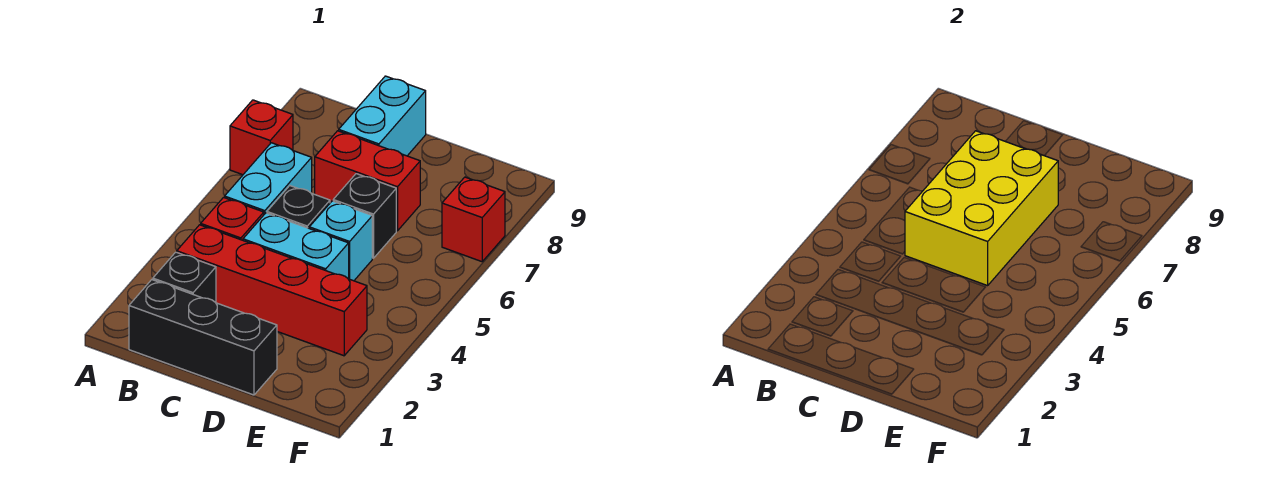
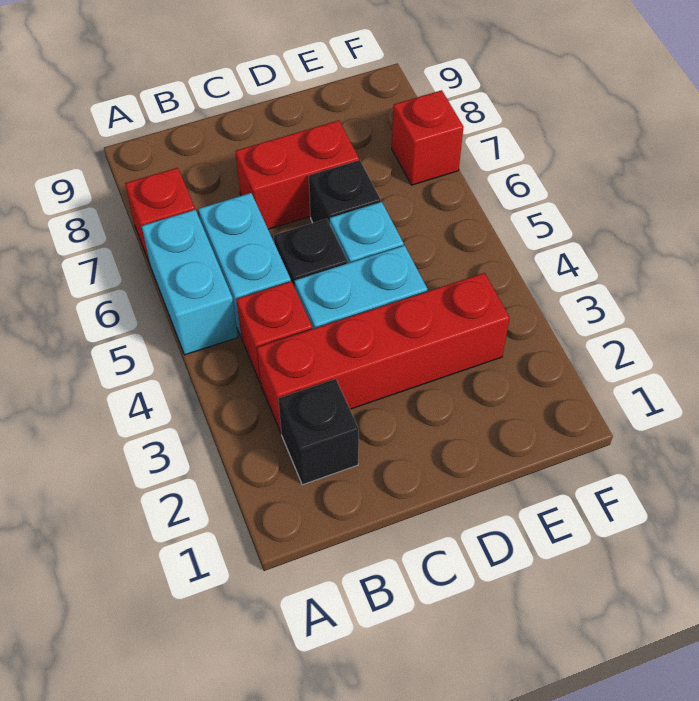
black 1x3 brick [129,280,277,395] -> none
yellow 2x3 brick [905,131,1058,286] -> none
cyan 1x2 brick [339,76,426,156] -> cyan 1x2 brick moved to [142,210,238,355]

